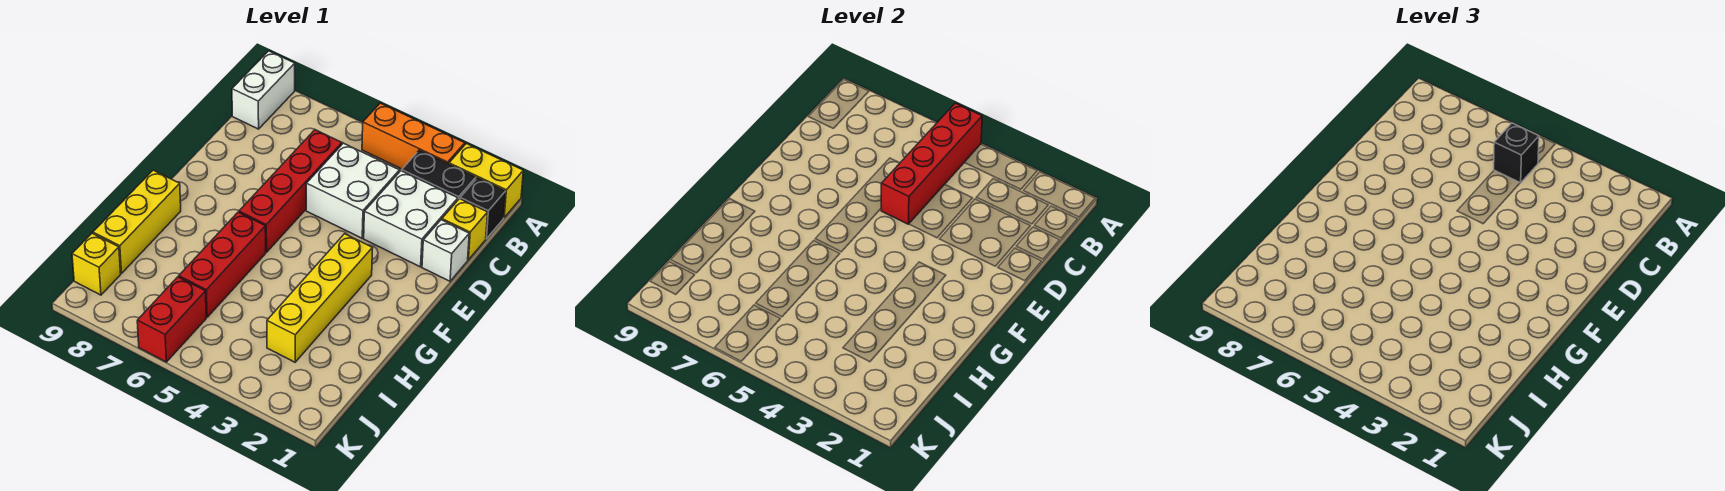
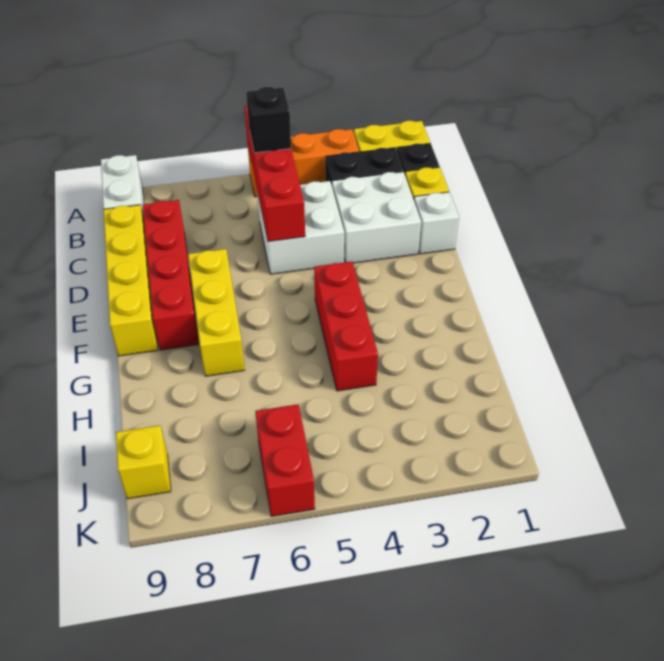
red 1x4 brick [239,130,342,252] -> red 1x4 brick moved to [143,200,199,350]
yellow 1x4 brick [267,234,372,362] -> yellow 1x4 brick moved to [104,205,158,356]
red 1x3 brick [179,212,266,317] -> red 1x3 brick moved to [314,262,378,391]
yellow 1x3 brick [93,170,181,273] -> yellow 1x3 brick moved to [188,249,245,376]

